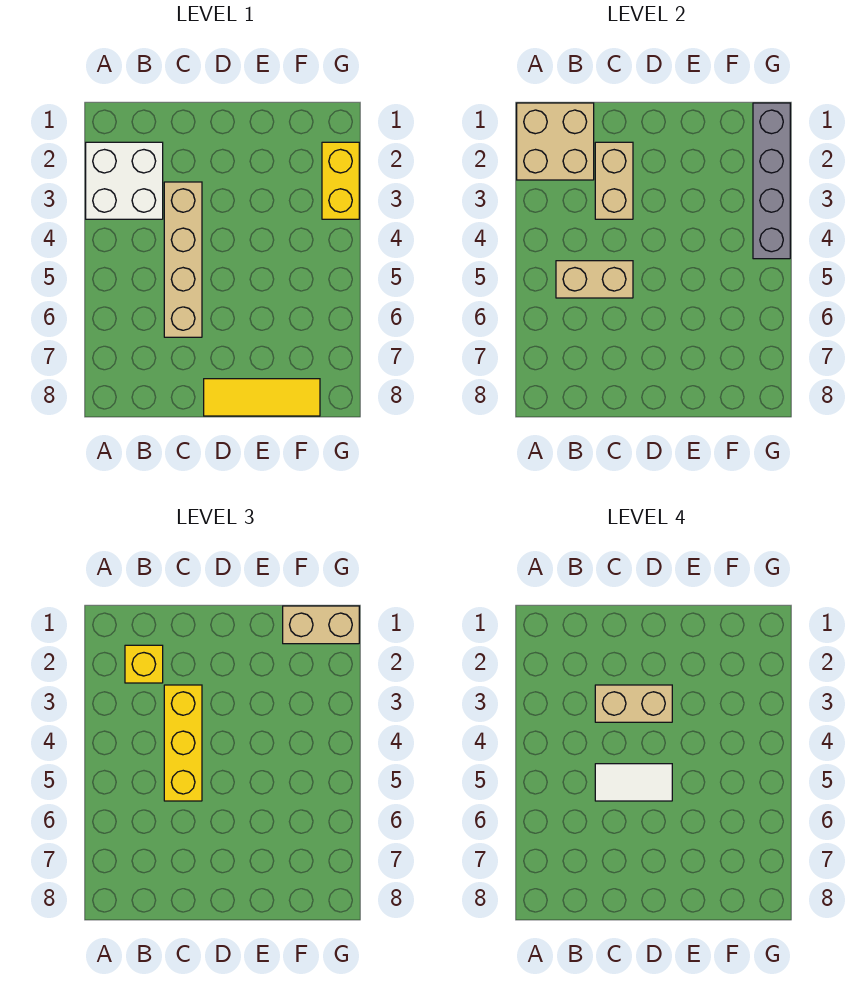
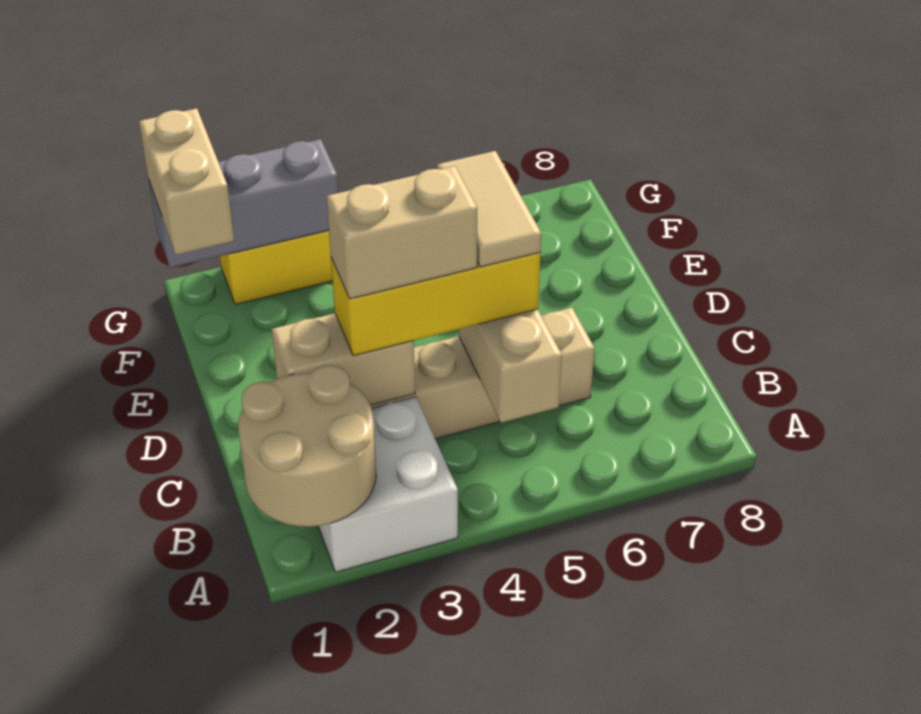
tan 2x2 brick [517,103,594,180] -> tan 2x2 round brick [238,365,376,527]
yellow 1x1 brick [125,645,163,683] -> none
tan 1x2 brick [595,685,672,722] -> tan 1x2 brick turned to [327,166,477,299]
white 1x2 tile [595,764,672,801] -> tan 1x2 tile [437,151,541,267]
yellow 1x3 tile [204,379,320,416] -> none
grey 1x4 brick [753,103,790,259] -> grey 1x3 brick [149,139,338,268]

